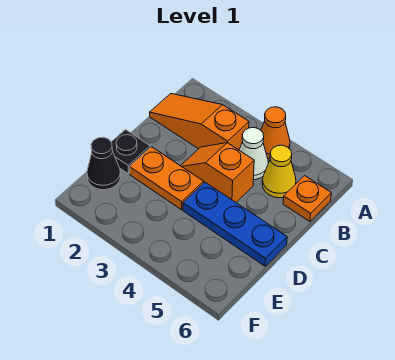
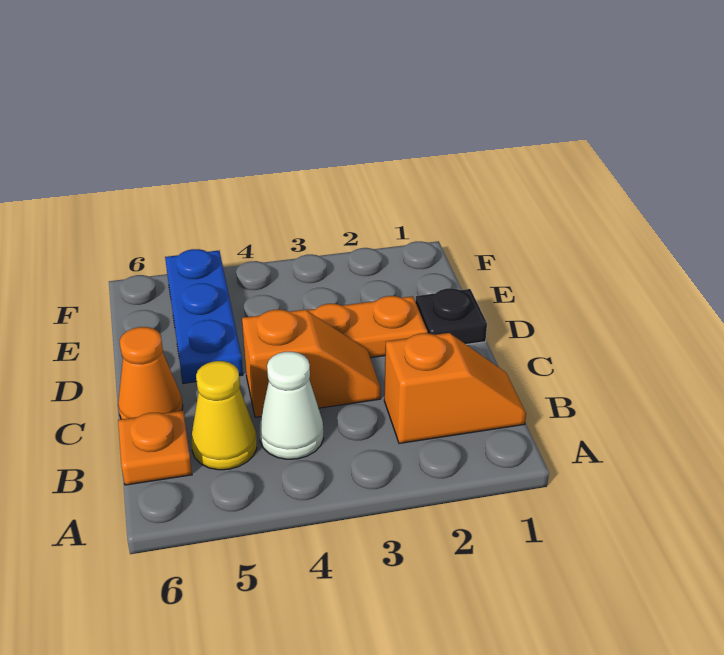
orange 1x1 cone [261,107,290,158] -> orange 1x1 cone moved to [118,327,183,419]
orange 1x3 slope [150,94,249,150] -> orange 1x2 slope [384,333,526,443]
blue 1x3 plate [183,182,287,266] -> blue 1x3 plate turned to [165,249,243,383]
black 1x1 cone [87,137,121,190] -> none

